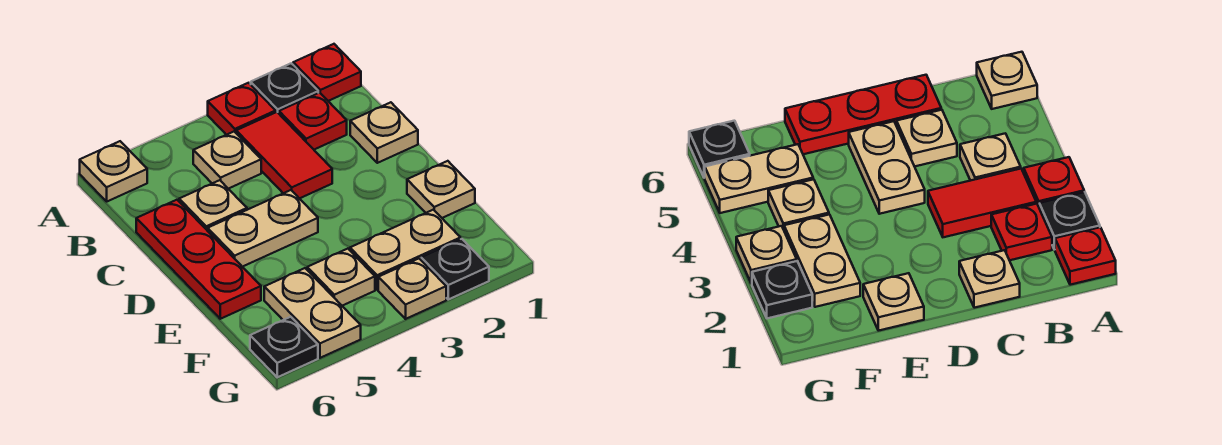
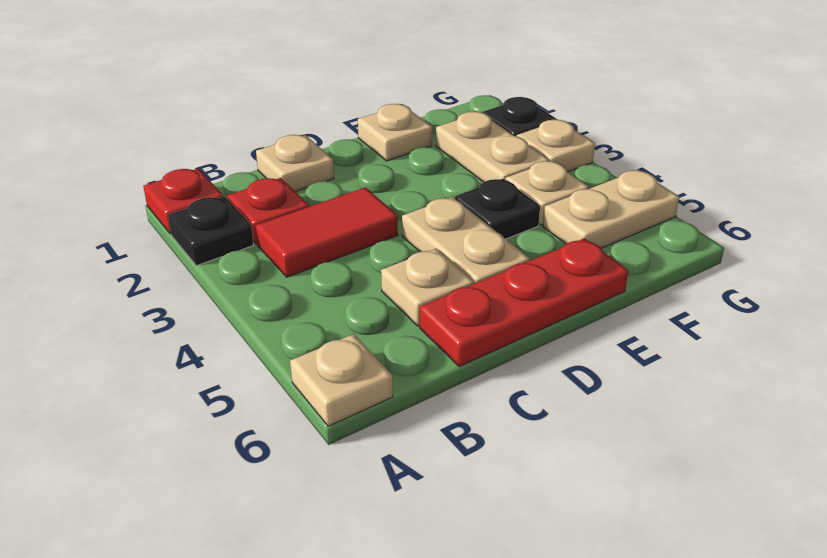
red 1x1 plate [208,83,276,135] -> none
tan 1x1 plate [193,132,261,189] -> none
black 1x1 plate [250,317,318,377] -> black 1x1 plate moved to [455,179,540,239]

